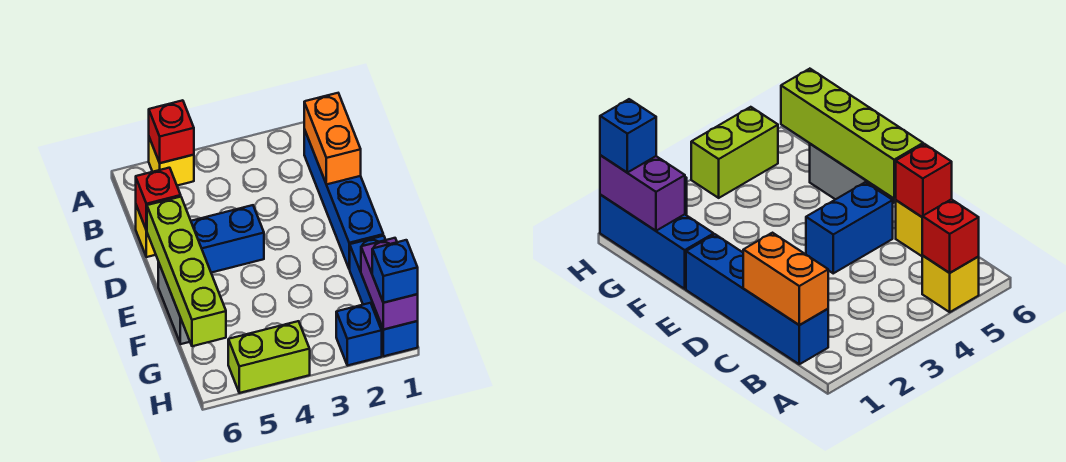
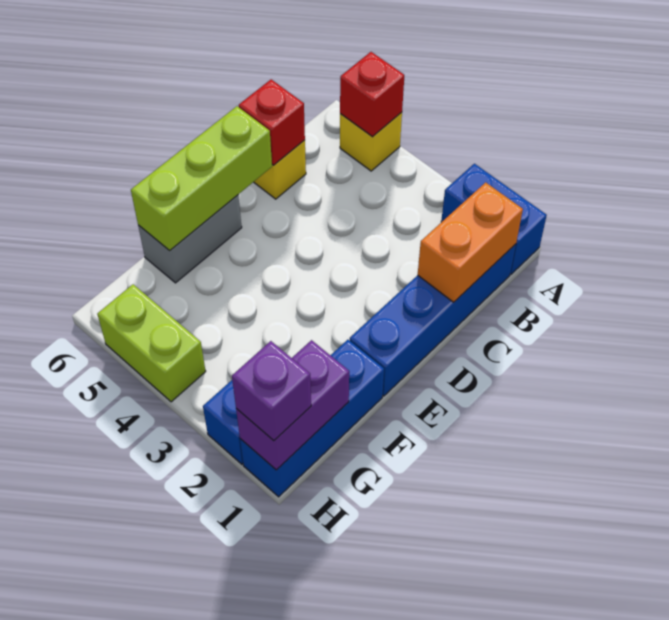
blue 1x2 brick [191,205,264,273] -> blue 1x2 brick moved to [441,164,547,274]
lime 1x4 brick [147,197,226,346] -> lime 1x3 brick [131,106,272,251]
blue 1x1 brick [372,240,418,303] -> purple 1x1 brick [232,341,311,441]

